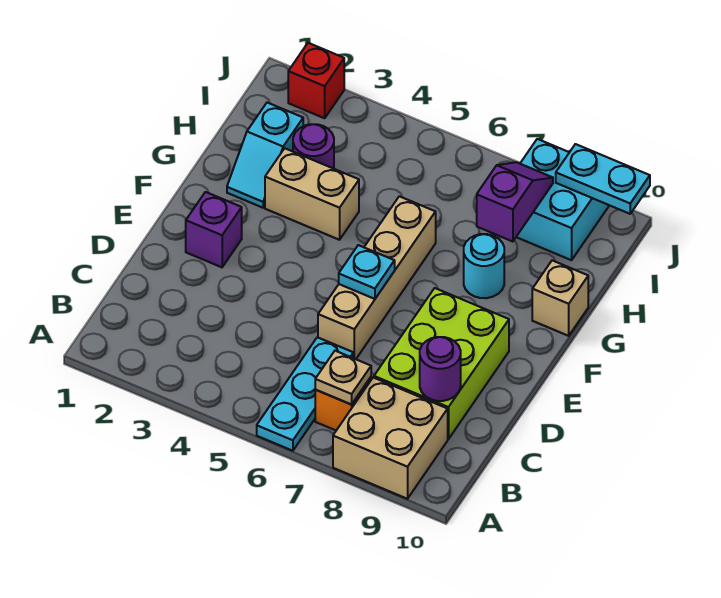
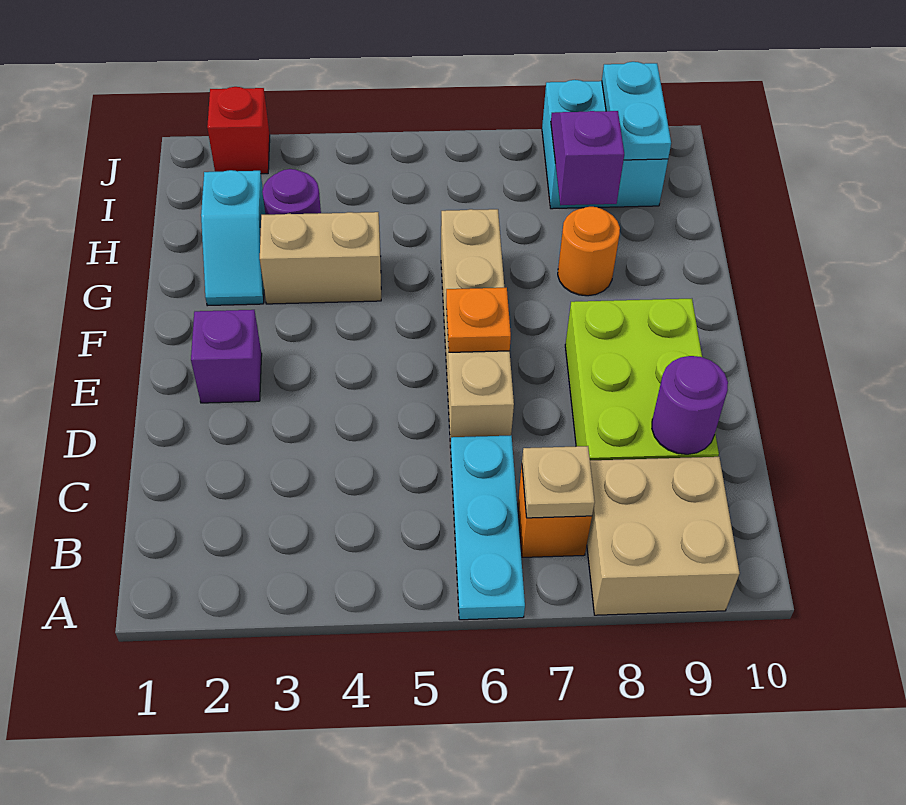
cyan 1x1 plate [339,245,395,299] -> orange 1x1 plate [446,288,511,352]
cyan 1x1 round brick [464,234,504,298] -> orange 1x1 round brick [558,207,620,296]
tan 1x1 brick [532,260,588,336] -> none
cyan 1x2 plate [556,144,650,214] -> cyan 1x2 plate turned to [602,62,671,160]

